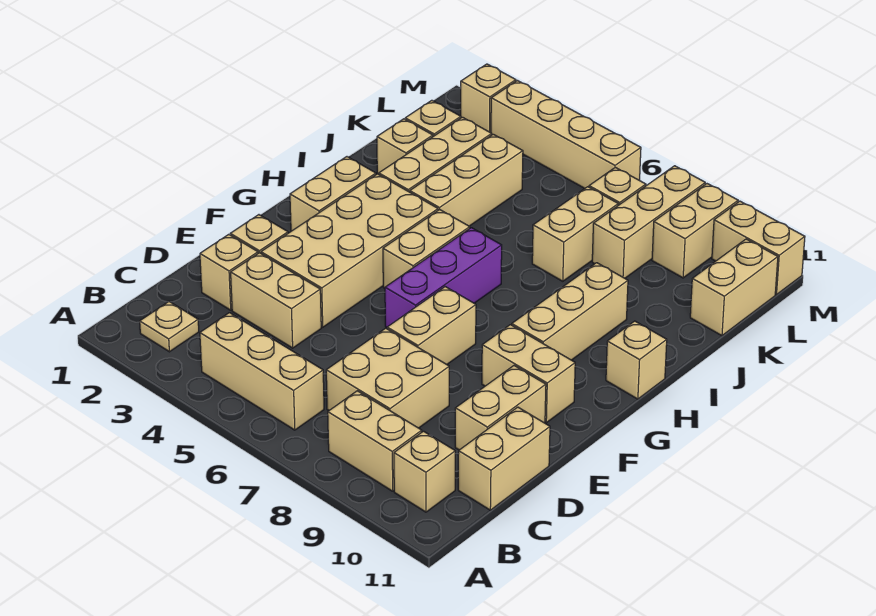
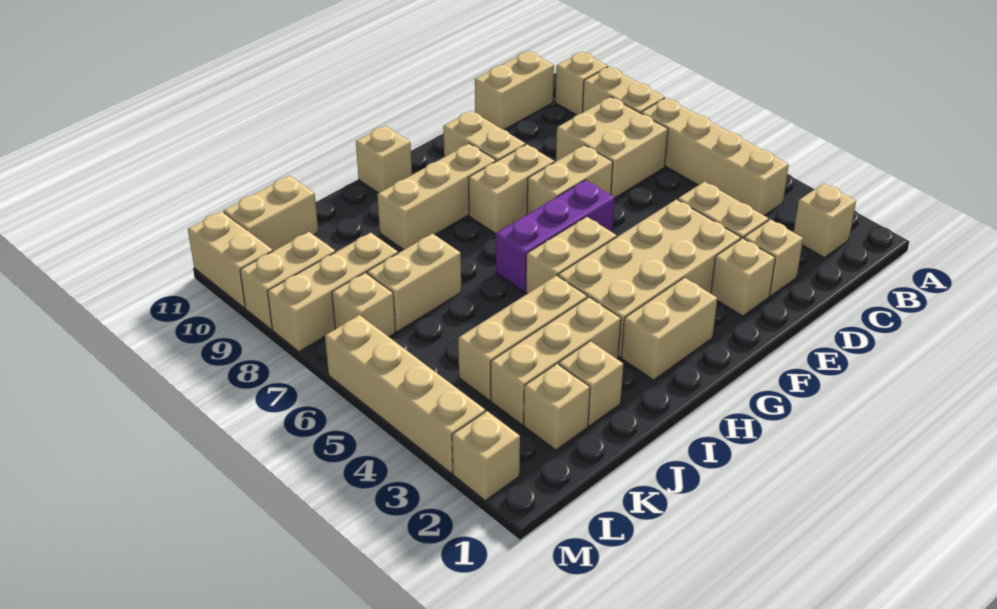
tan 1x1 plate [140,302,199,352] -> tan 1x1 brick [794,183,856,257]
tan 1x3 brick [200,313,324,430] -> tan 1x4 brick [641,98,789,216]
tan 1x2 brick [455,366,546,450] -> tan 1x2 brick moved to [468,144,554,234]

